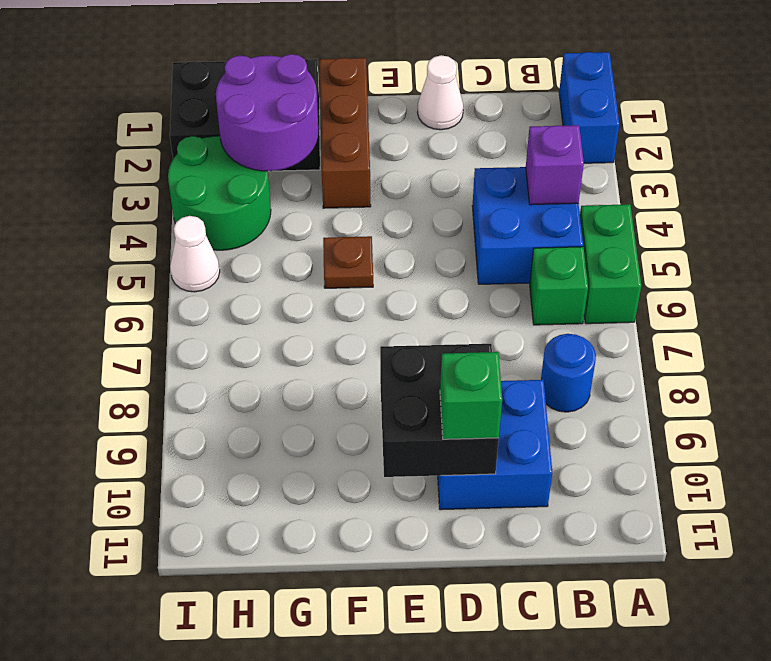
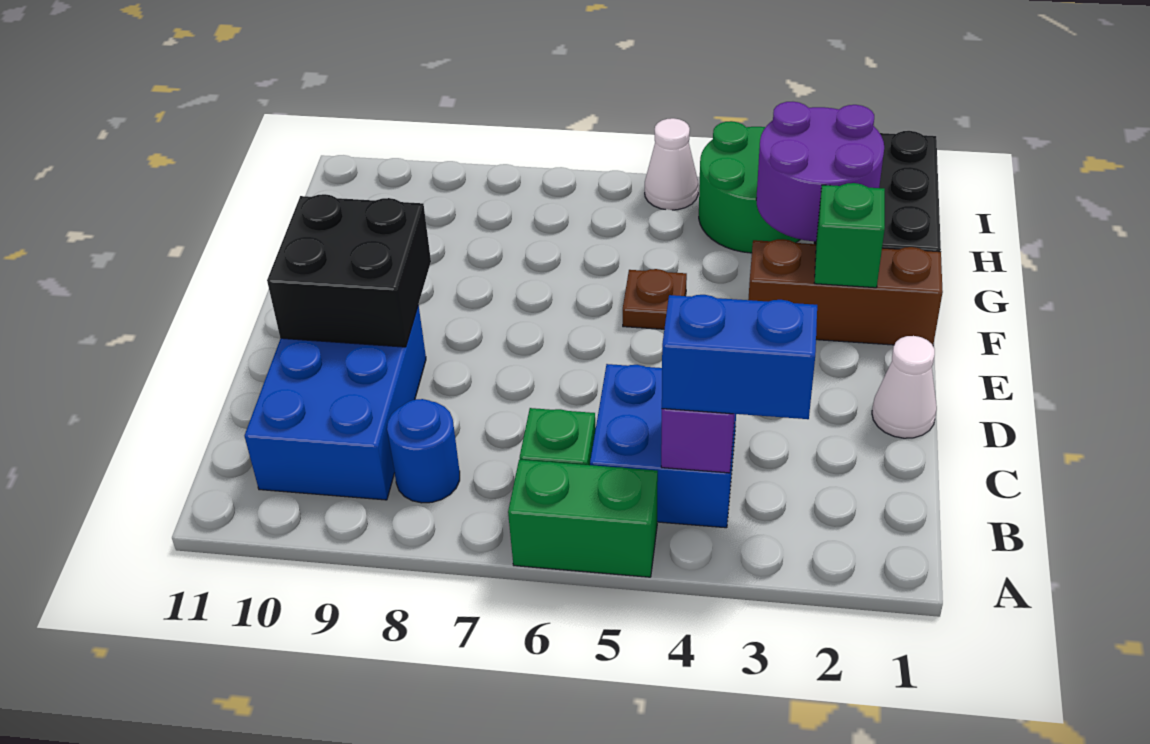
blue 1x2 brick [559,52,619,163] -> blue 1x2 brick moved to [662,295,817,419]
blue 2x2 brick [438,380,552,510] -> blue 2x3 brick [245,305,426,500]
green 1x1 brick [440,352,502,439] -> green 1x1 brick moved to [815,183,885,288]

